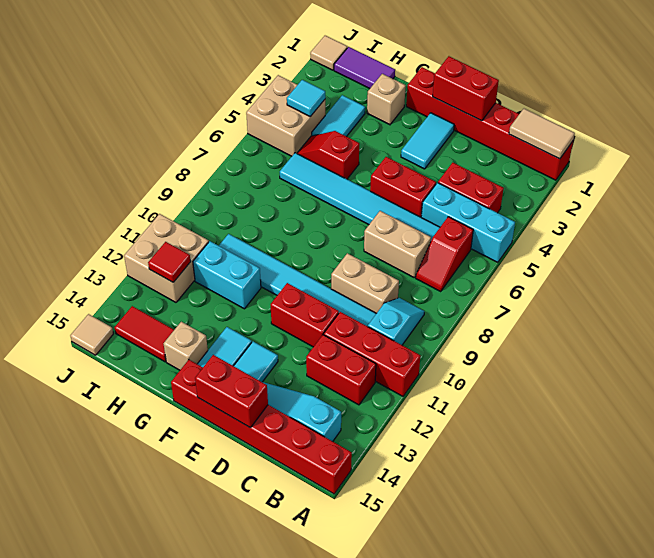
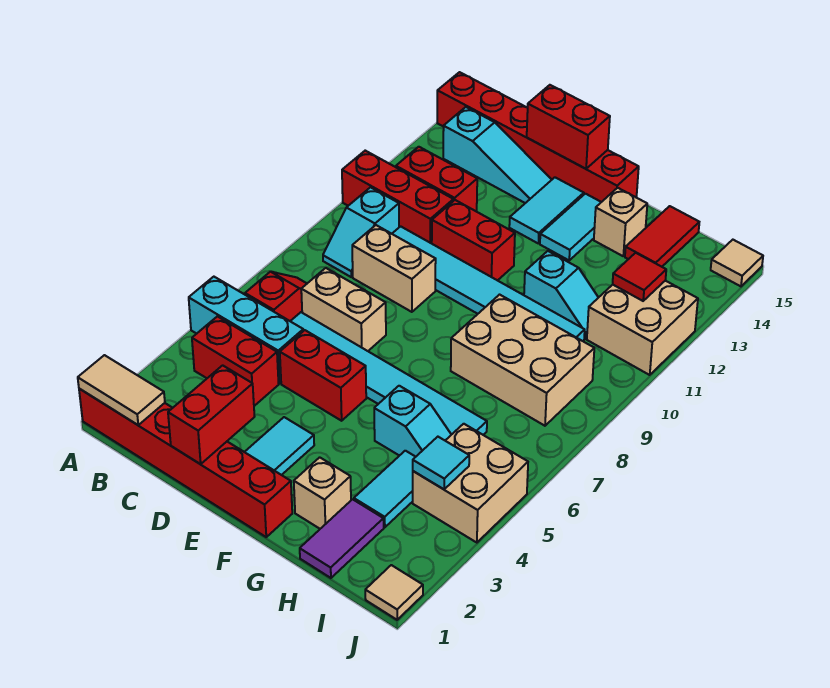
red 1x2 brick [433,56,499,121] -> red 1x2 brick turned to [168,365,255,464]
red 1x2 slope [297,131,359,179] -> cyan 1x2 slope [374,386,451,457]
none -> tan 2x3 brick [451,295,594,426]
cyan 1x2 brick [193,241,261,309] -> cyan 1x2 slope [524,251,598,339]
purple 1x2 tile [334,47,395,89] -> purple 1x2 tile turned to [300,499,384,578]
red 1x2 tile [115,306,174,362] -> red 1x2 tile turned to [625,206,699,267]

